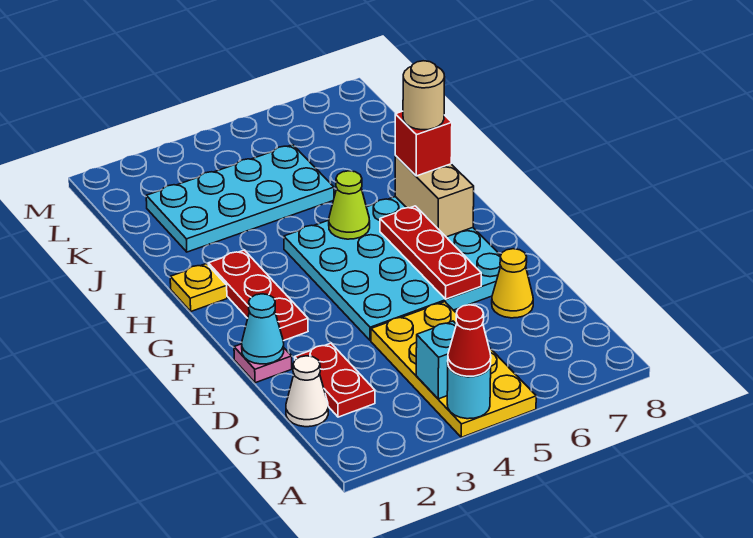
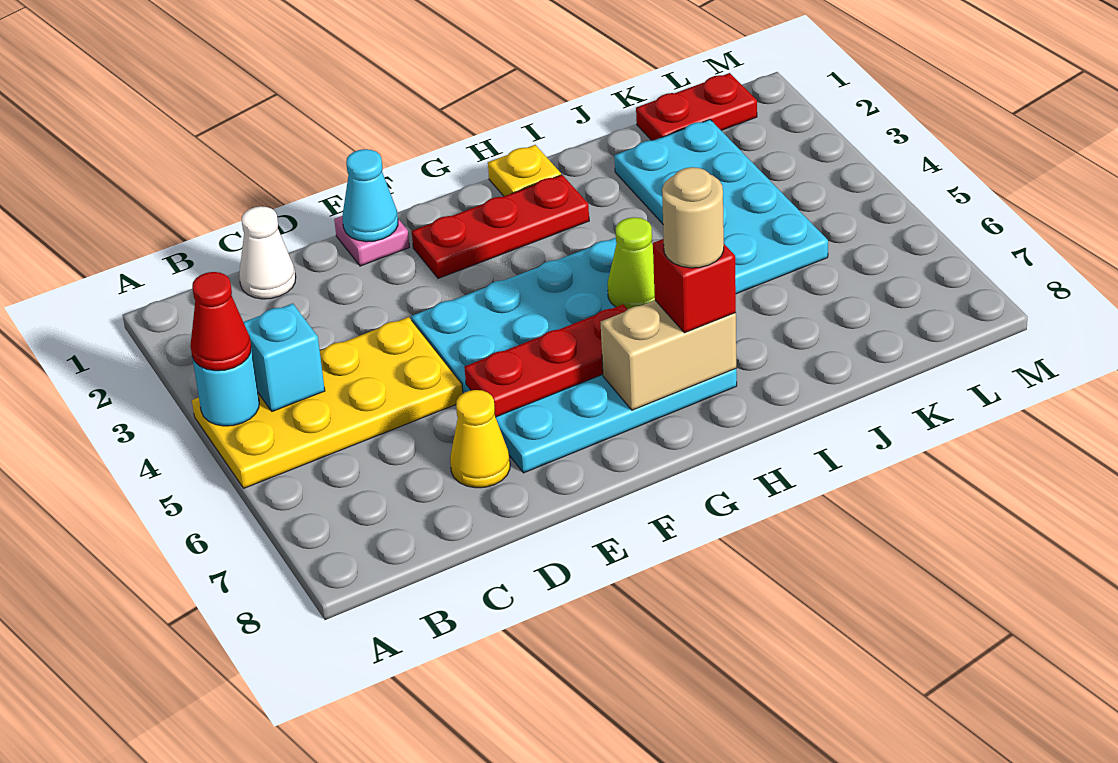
red 1x2 plate [295,343,375,417] -> red 1x2 plate moved to [636,73,757,141]

